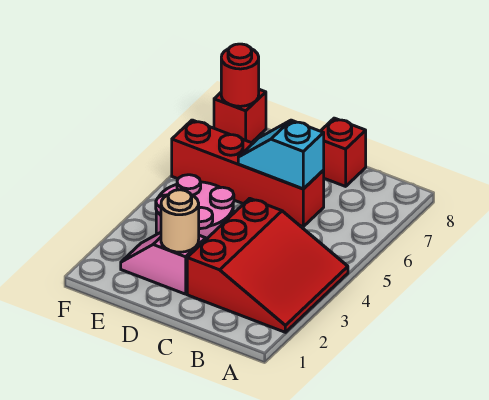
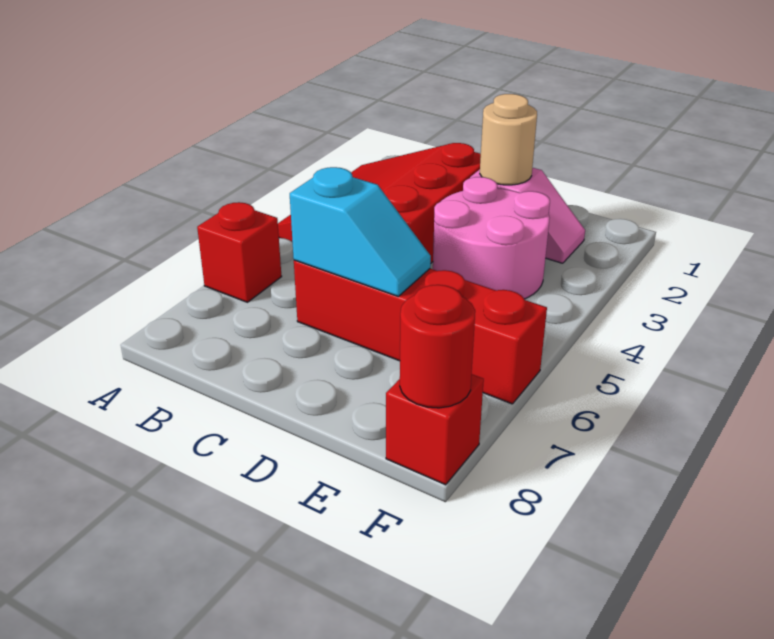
red 1x1 brick [321,118,366,186] -> red 1x1 brick moved to [197,202,282,302]

